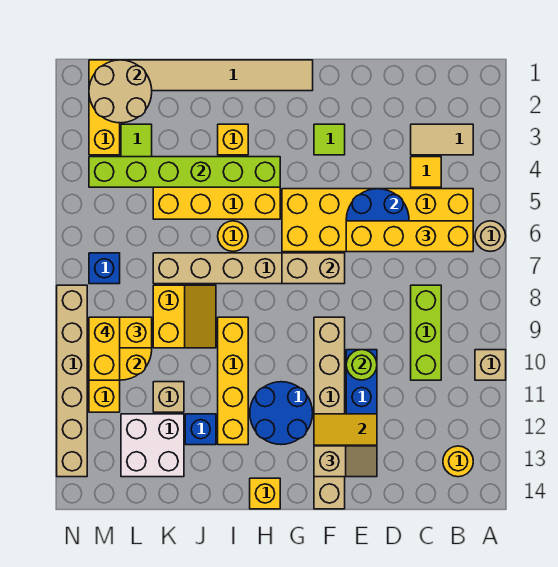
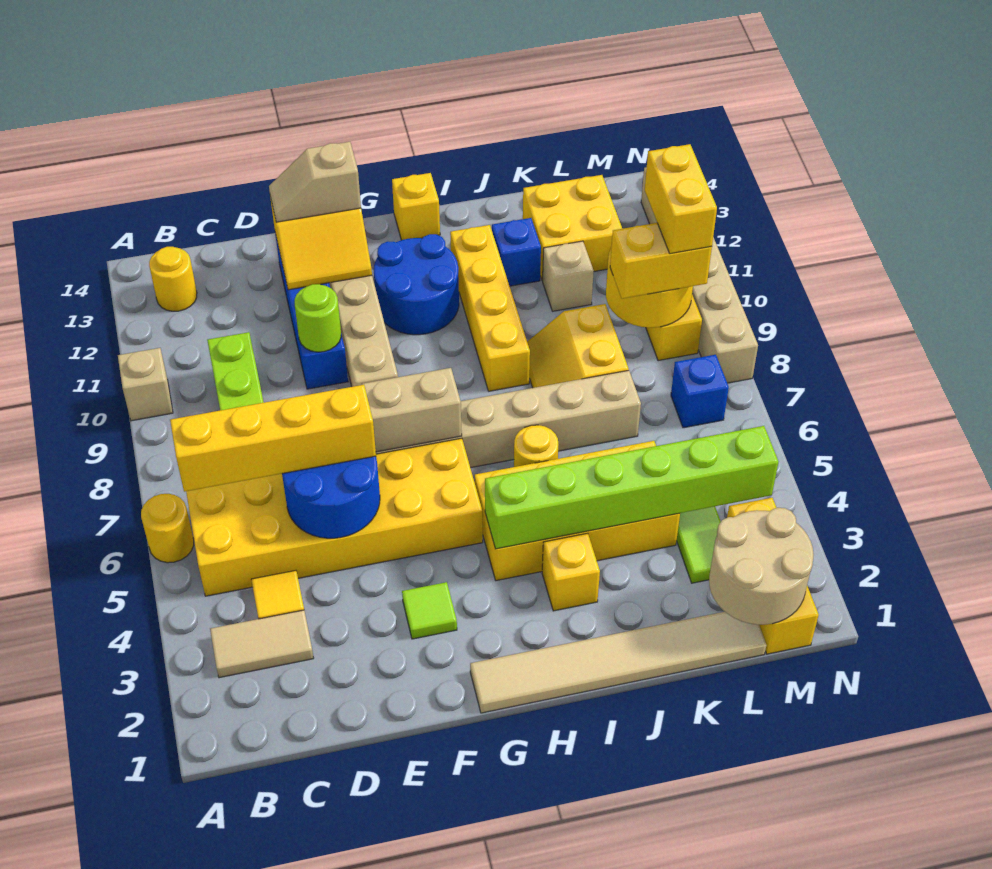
tan 1x1 round brick [475,221,506,251] -> yellow 1x1 round brick [141,494,194,563]
white 2x2 brick [121,414,184,477] -> yellow 2x2 brick [523,175,622,281]

